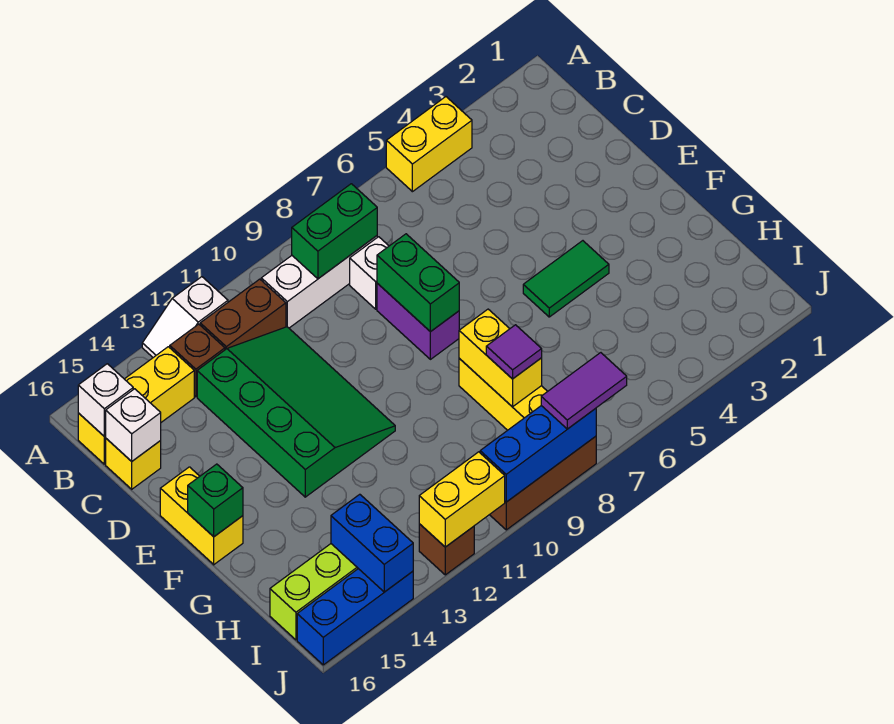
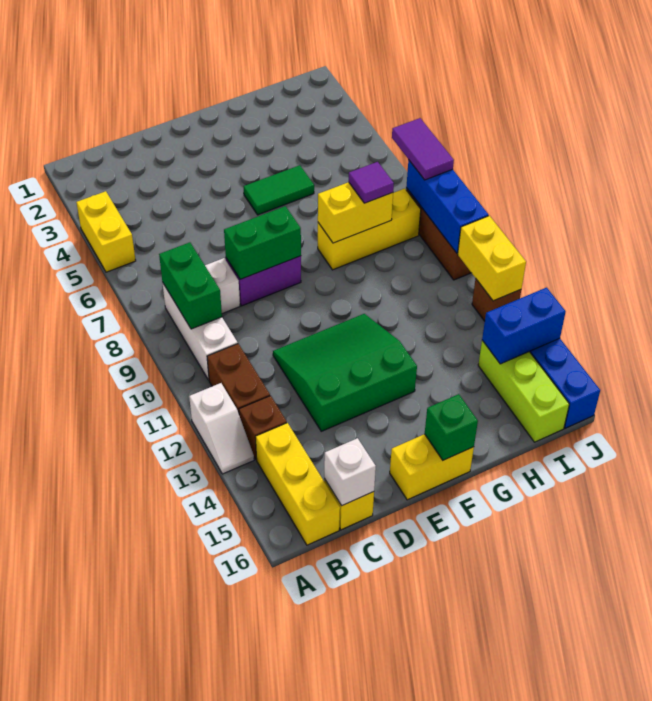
white 1x1 brick [78,364,133,436] -> none
green 3x4 slope [197,327,395,497] -> green 3x3 slope [273,314,417,431]
green 1x2 tile [523,241,609,317] -> green 1x2 tile turned to [244,165,314,215]

